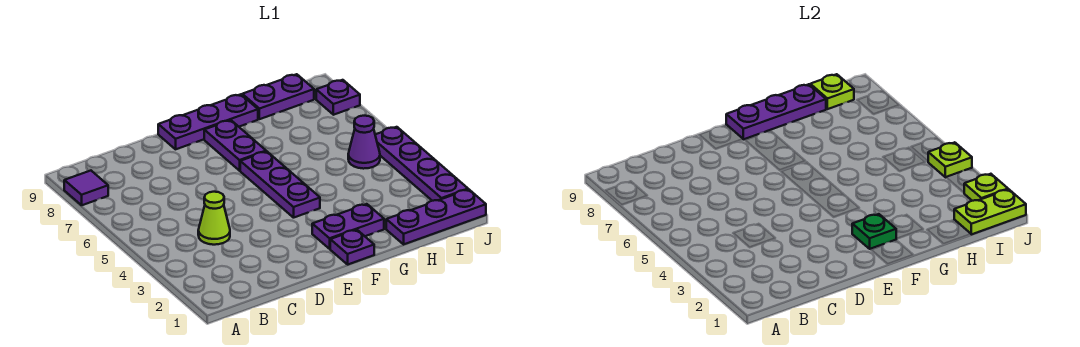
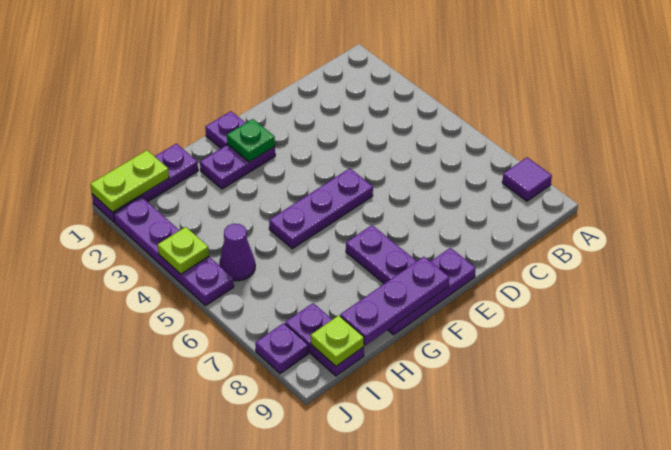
lime 1x1 cone [198,192,230,245] -> none
purple 1x3 plate [240,151,320,218] -> purple 1x3 plate turned to [269,168,373,249]
purple 1x2 plate [242,74,314,119] -> purple 1x2 plate turned to [285,303,364,376]
lime 1x1 plate [964,174,1008,201] -> none

